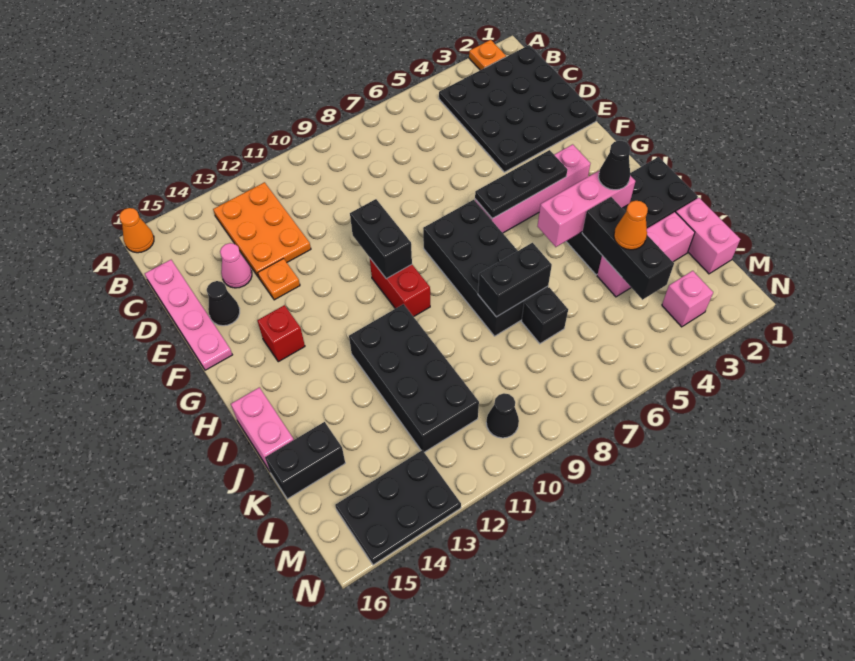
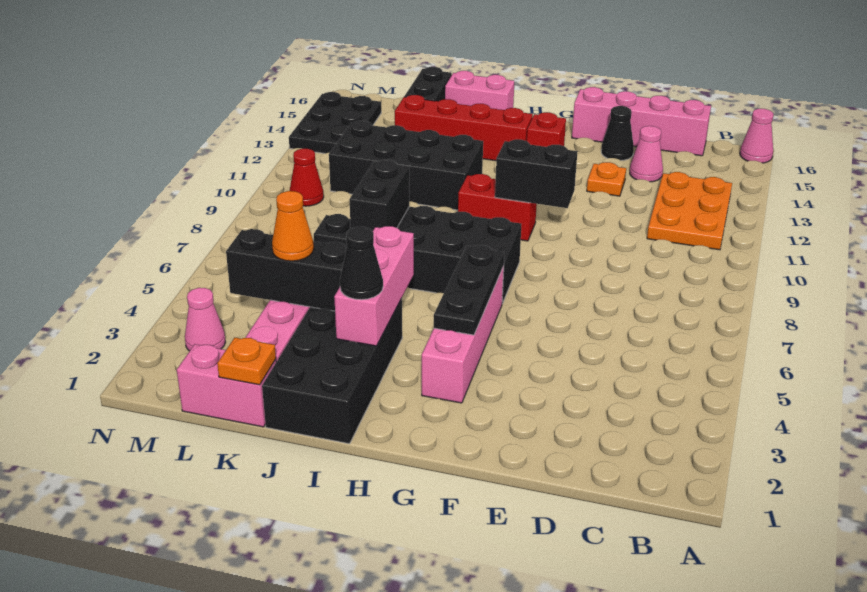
orange 1x1 plate [469,40,506,70] -> orange 1x1 plate moved to [217,338,276,385]
orange 1x1 cone [119,208,154,253] -> pink 1x1 cone [740,109,774,163]
black 4x4 plate [439,45,597,172] -> none
orange 2x3 plate [213,182,311,277] -> orange 2x3 plate turned to [647,172,732,250]
pink 1x4 plate [145,260,232,370] -> pink 1x4 brick [572,87,711,156]
none -> red 1x4 brick [395,95,533,161]
pink 1x1 brick [662,271,713,327] -> pink 1x1 cone [185,288,225,351]
black 1x1 cone [486,393,519,438] -> red 1x1 cone [290,149,324,206]

